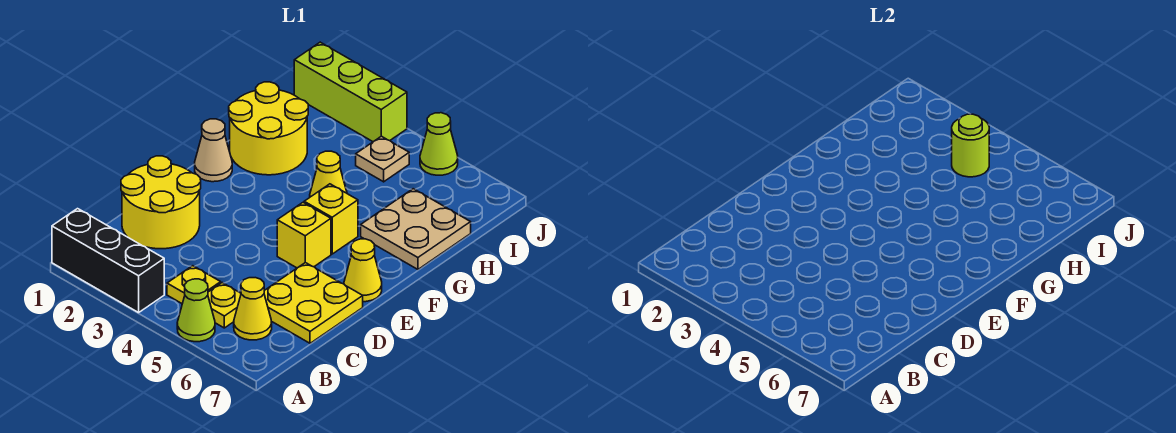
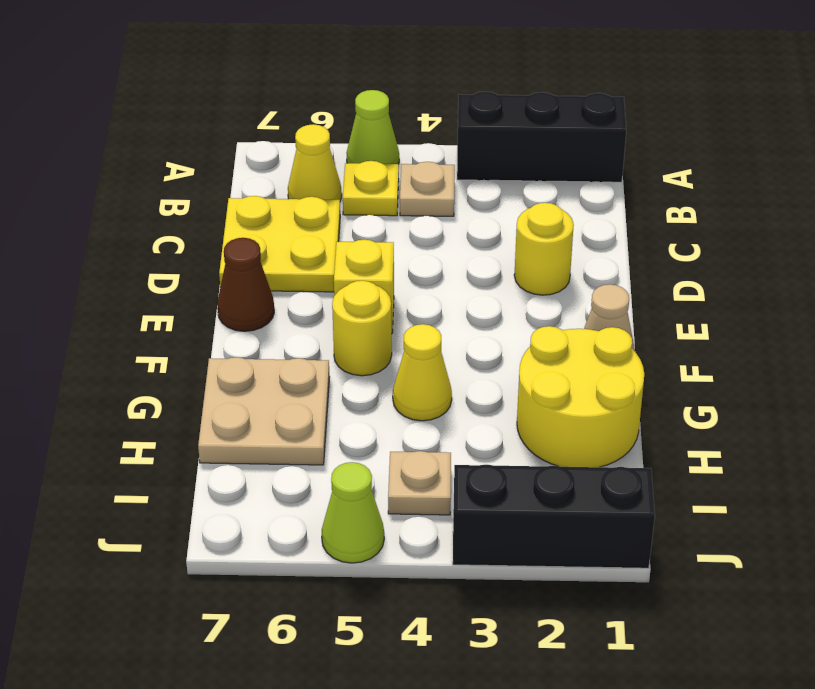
yellow 1x1 plate [167,266,221,304] -> tan 1x1 plate [400,162,455,216]
yellow 2x2 round brick [121,156,201,249] -> yellow 1x1 round brick [514,203,574,295]
yellow 1x1 cone [344,239,382,302] -> brown 1x1 cone [217,238,274,331]
yellow 1x1 brick [304,184,358,254] -> yellow 1x1 round brick [332,281,392,376]
lime 1x1 round brick [952,114,989,177] -> none
lime 1x3 brick [294,42,407,142] -> black 1x3 brick [453,465,655,568]

